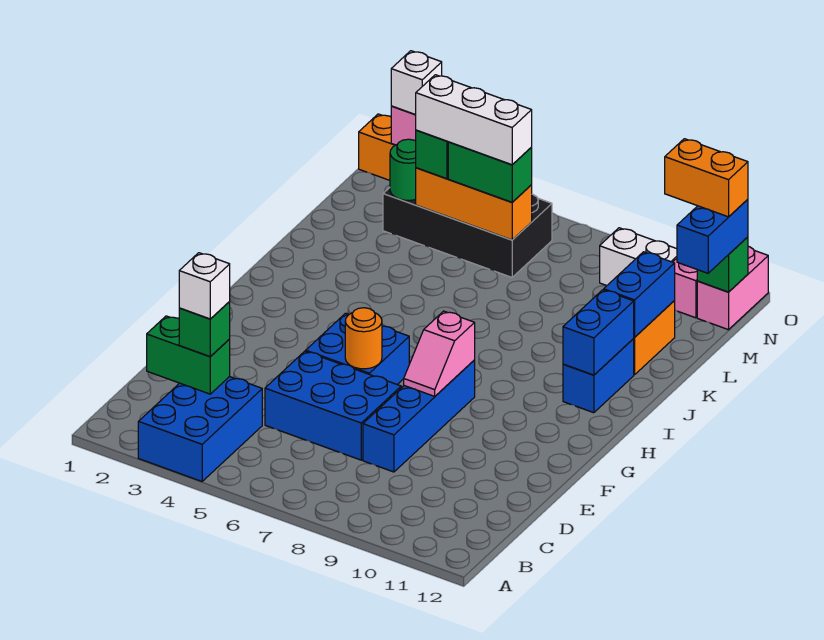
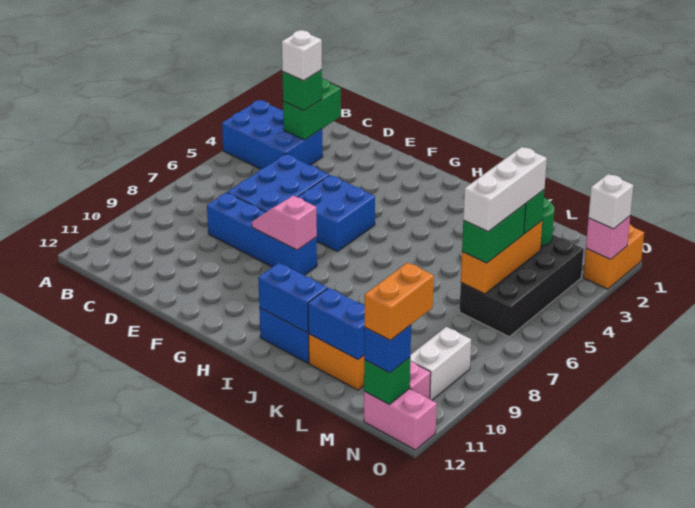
orange 1x1 round brick [345,308,382,369] -> none
blue 1x2 brick [677,199,748,273] -> blue 1x1 brick [364,325,411,373]

